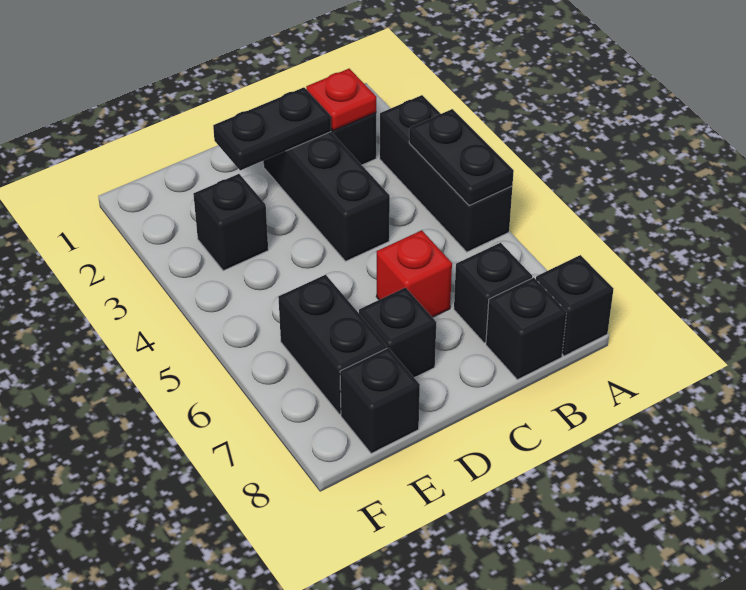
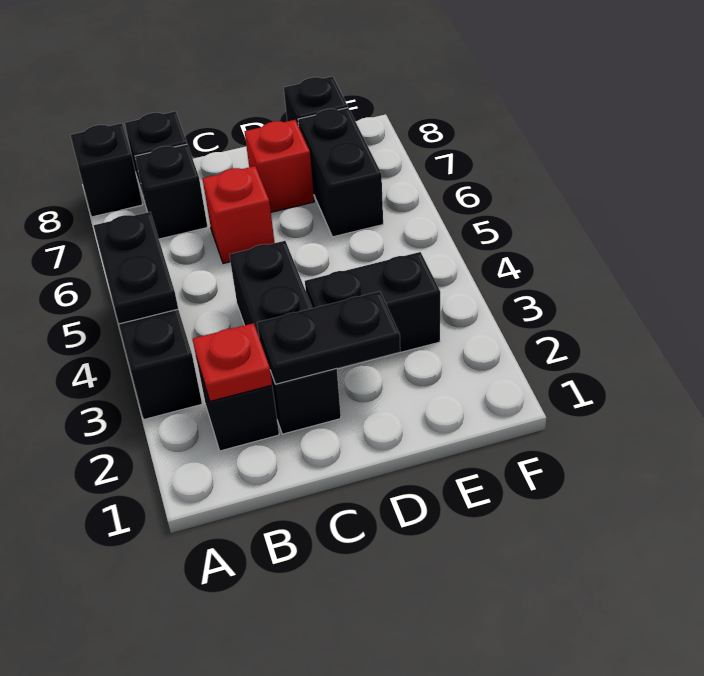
black 1x1 brick [359,288,436,378] -> red 1x1 brick [244,120,314,212]
black 1x1 brick [193,174,268,271] -> black 1x2 brick [305,252,440,369]

